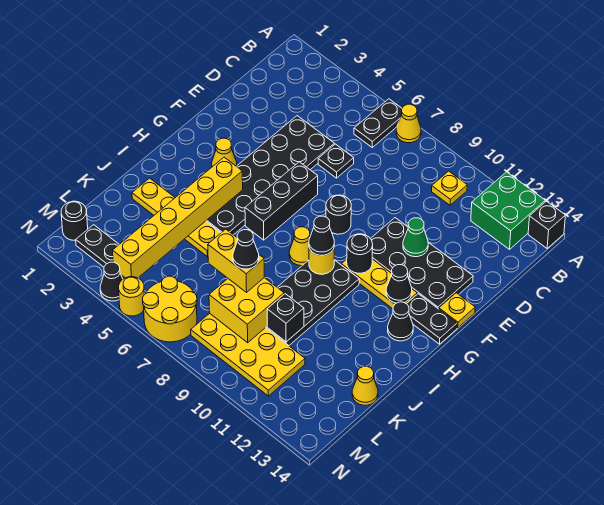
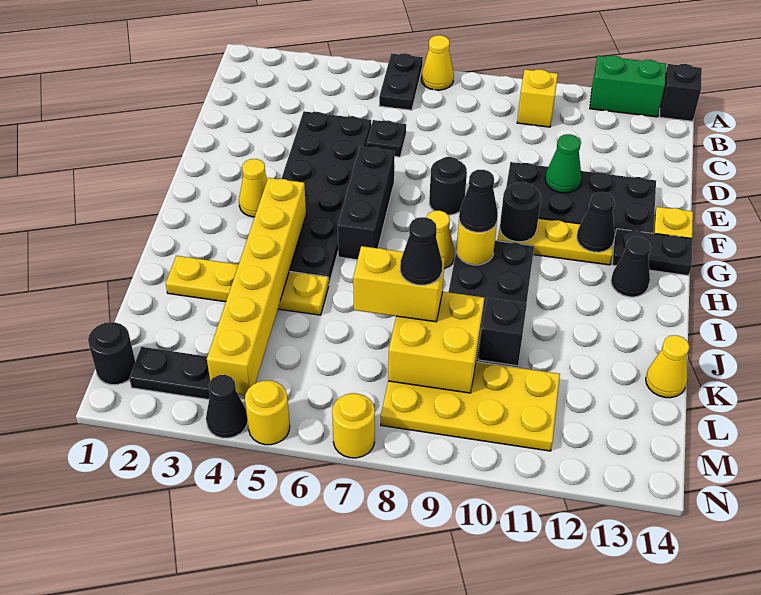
green 2x2 brick [471,172,545,249] -> green 1x2 brick [590,56,666,117]
yellow 1x1 plate [432,171,467,205] -> yellow 1x1 brick [517,70,558,127]
yellow 2x2 round brick [143,276,197,342] -> yellow 1x1 round brick [332,393,375,458]

